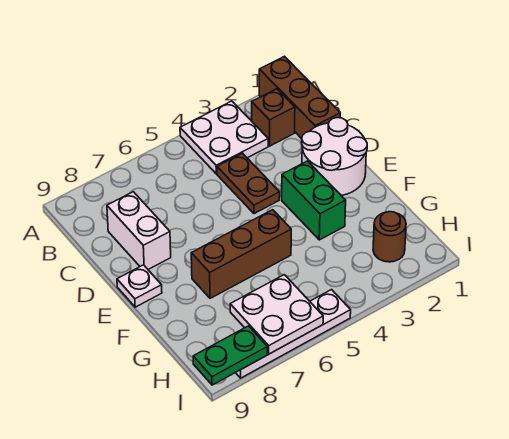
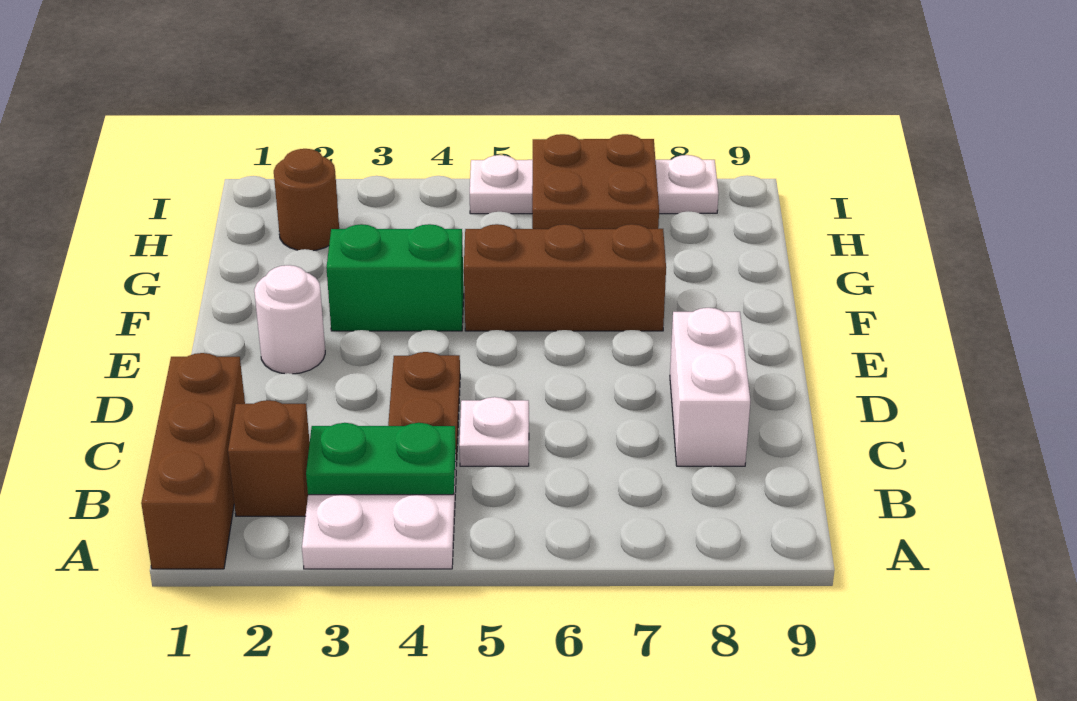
white 2x2 round brick [302,118,367,195] -> white 1x1 round brick [254,265,325,374]
green 1x2 brick [282,161,346,240] -> green 1x2 brick turned to [326,224,464,331]
white 1x1 plate [117,265,162,307] -> white 1x1 plate moved to [459,397,529,466]
white 2x2 plate [230,275,323,354] -> brown 2x2 plate [532,134,659,229]
green 1x2 plate [193,326,267,385] -> green 1x2 plate moved to [306,423,456,495]

